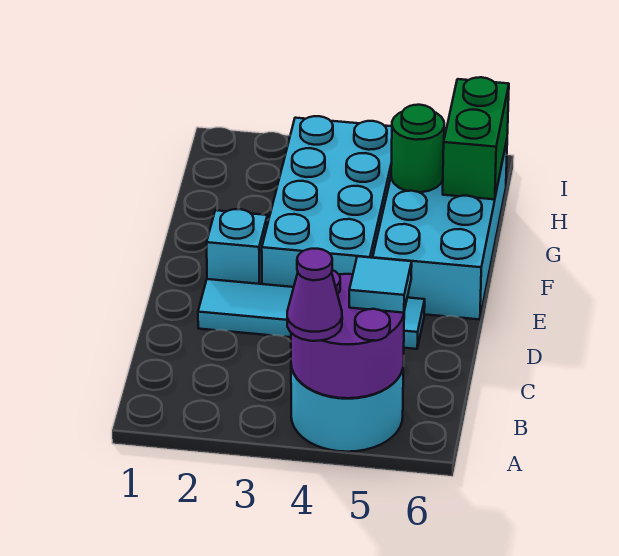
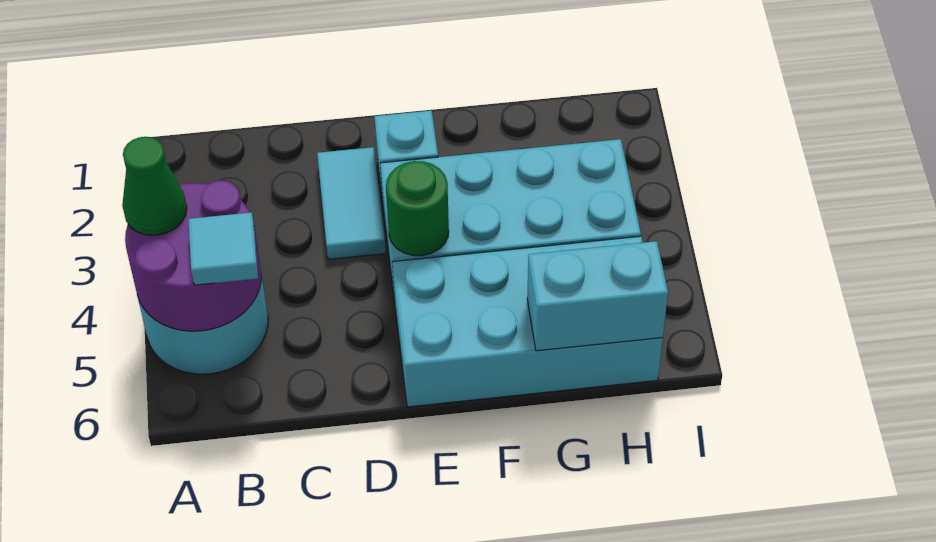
purple 1x1 cone [287,249,342,341] -> green 1x1 cone [122,137,187,235]
cyan 1x4 tile [198,279,425,349] -> cyan 1x2 tile [317,147,386,259]
green 1x1 round brick [391,105,444,192] -> green 1x1 round brick moved to [386,161,449,256]
green 1x2 brick [443,77,509,199] -> cyan 1x2 brick [527,241,668,351]

